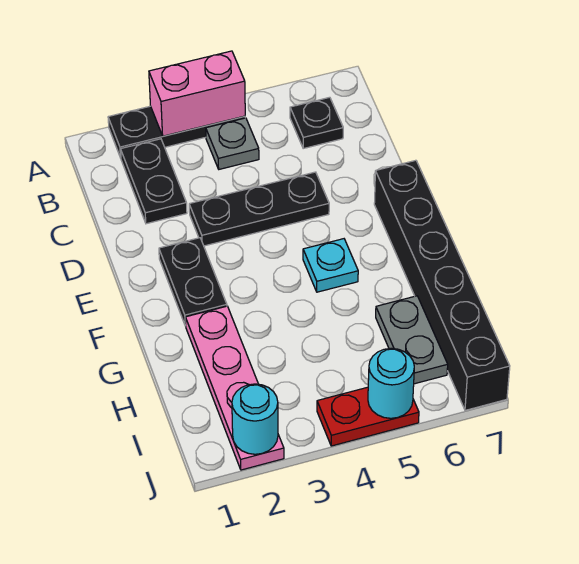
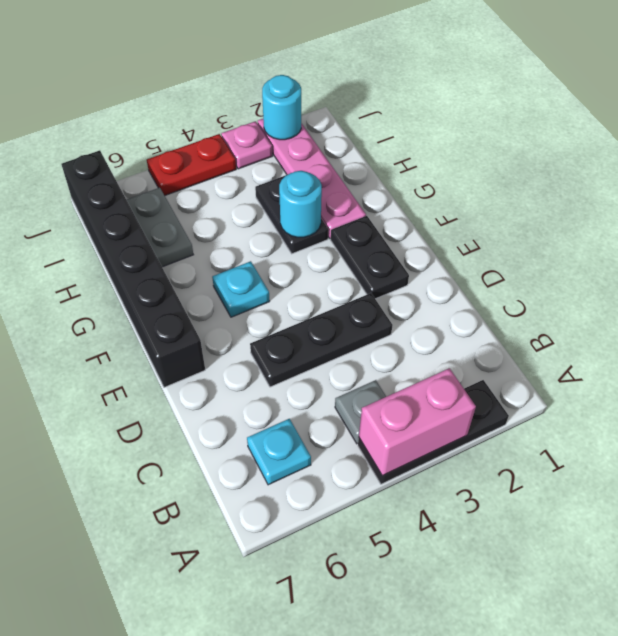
black 1x2 plate [121,139,187,224] -> black 1x2 plate moved to [255,175,328,254]
black 1x1 plate [290,97,343,149] -> cyan 1x1 plate [247,419,311,485]
none -> pink 1x1 plate [221,121,272,169]
cyan 1x1 round brick [368,348,414,418] -> cyan 1x1 round brick moved to [279,171,322,237]

